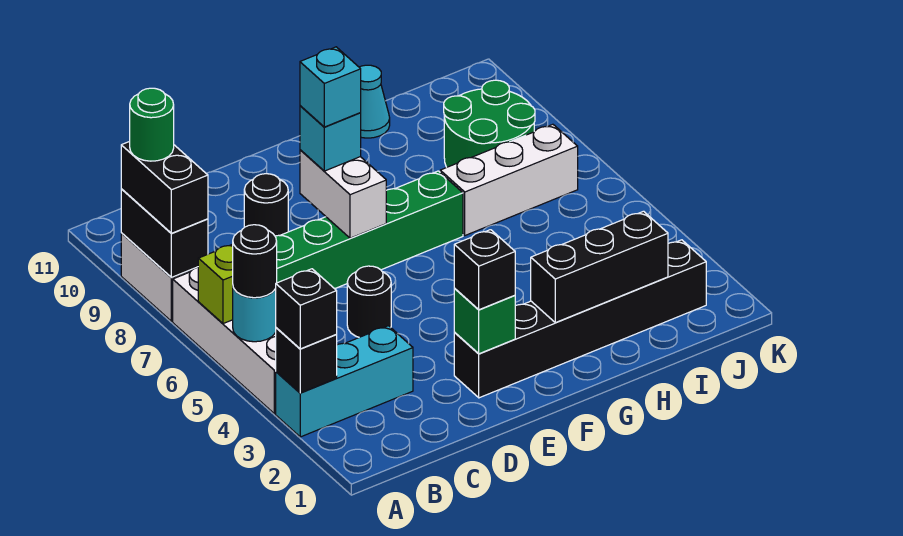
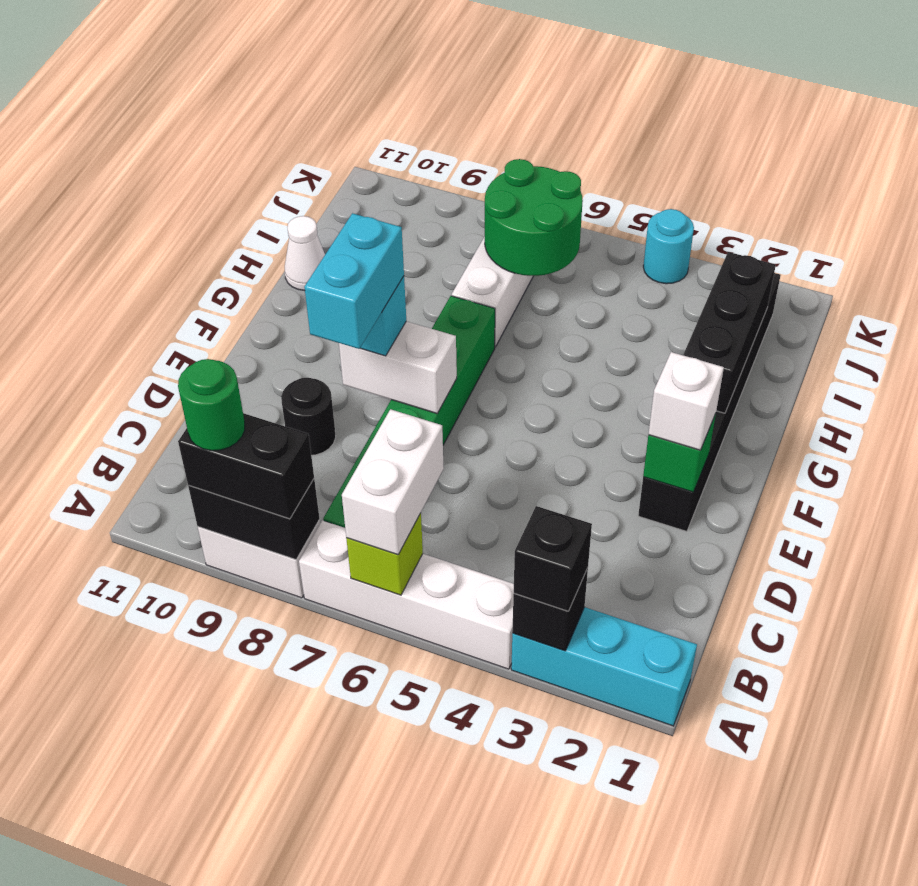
cyan 1x3 brick [276,326,413,437] -> cyan 1x3 brick turned to [511,607,697,726]
cyan 1x1 round brick [233,288,276,342] -> cyan 1x1 round brick moved to [643,209,694,284]
black 1x1 round brick [233,225,277,298] -> none
none -> white 1x2 brick [342,409,444,555]
black 1x1 round brick [347,266,391,337] -> none
black 1x1 brick [454,230,515,310] -> white 1x1 brick [648,352,724,450]
cyan 1x1 brick [300,47,361,127] -> cyan 1x2 brick [304,213,404,349]
cyan 1x1 cone [359,65,390,138] -> white 1x1 cone [285,216,325,291]
green 2x2 round brick [444,80,535,167] -> green 2x2 round brick moved to [485,159,583,276]

